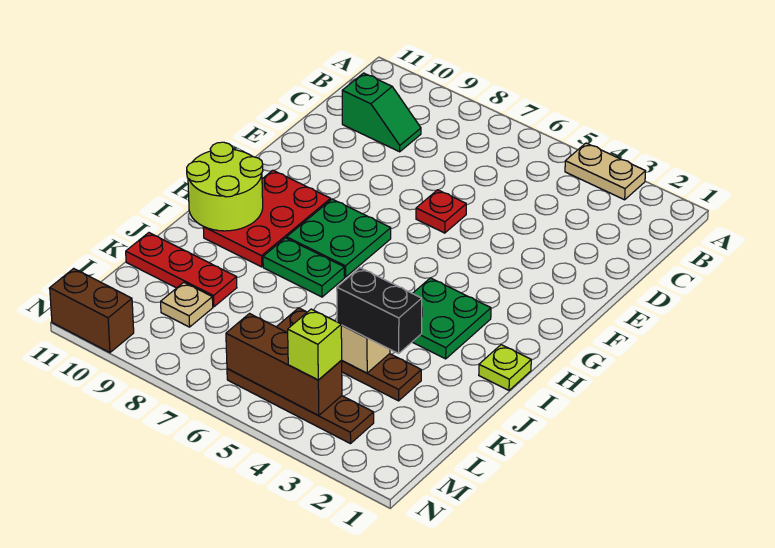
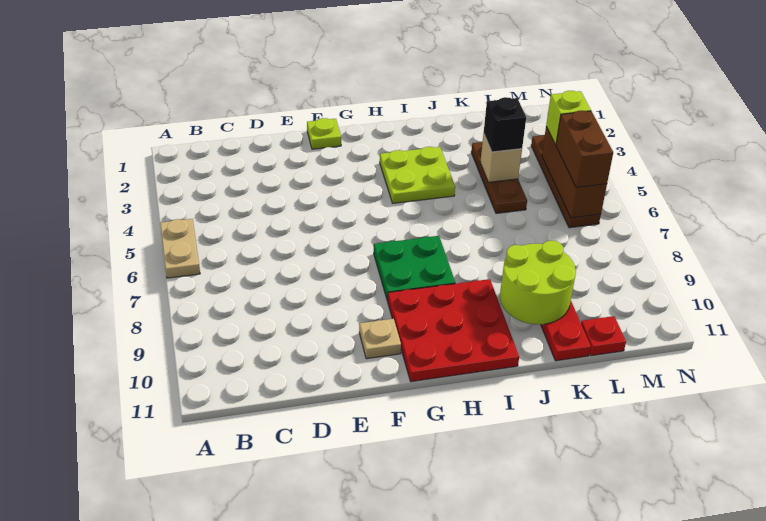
tan 1x2 plate [565,143,646,200] -> tan 1x2 plate moved to [160,219,200,278]
green 1x2 slope [342,73,421,152] -> none
red 1x1 plate [416,190,466,233] -> red 1x1 plate moved to [581,316,626,356]
red 2x3 plate [203,170,331,267] -> red 3x3 plate [388,279,519,382]
green 2x2 plate [413,278,491,359] -> lime 2x2 plate [380,147,455,203]
lime 2x2 round brick [187,142,263,231] -> lime 2x2 round brick moved to [500,241,576,324]
lime 1x1 plate [479,345,531,390] -> lime 1x1 plate moved to [307,118,341,149]
green 1x2 plate [263,238,345,297] -> none
brown 1x4 plate [277,308,421,401] -> brown 1x3 plate [471,142,527,214]
black 1x2 brick [337,268,422,353] -> black 1x1 brick [484,97,526,152]
tan 1x1 plate [161,282,213,327] -> tan 1x1 plate moved to [359,319,401,359]
brown 1x2 brick [50,269,134,353] -> brown 1x2 brick moved to [556,111,613,187]

